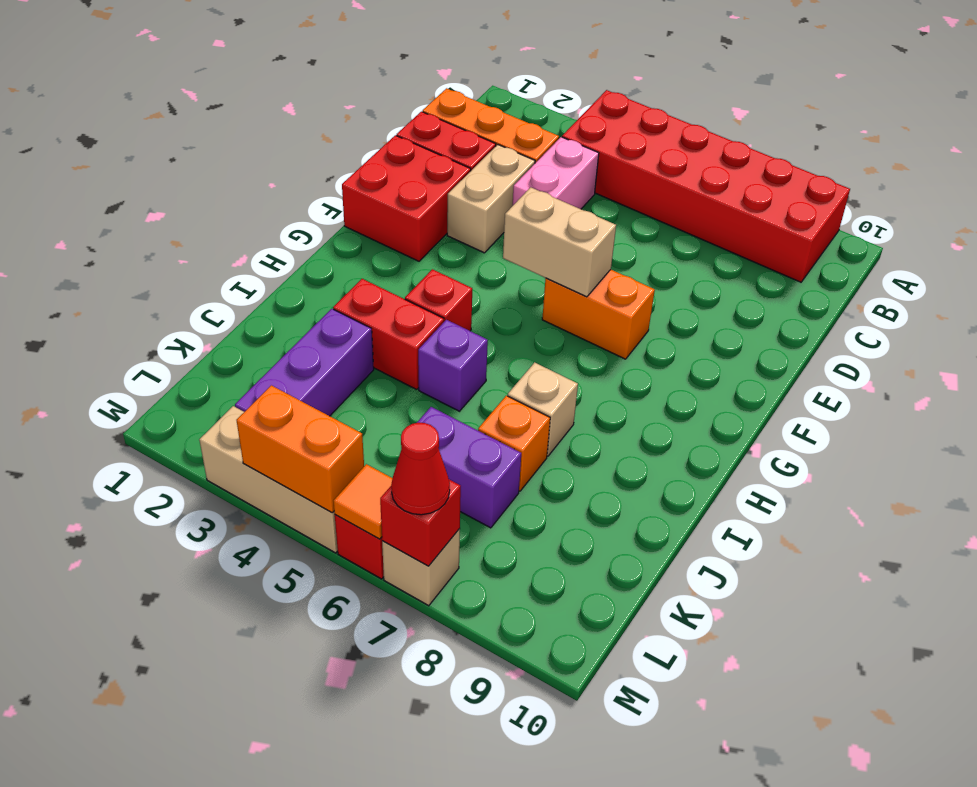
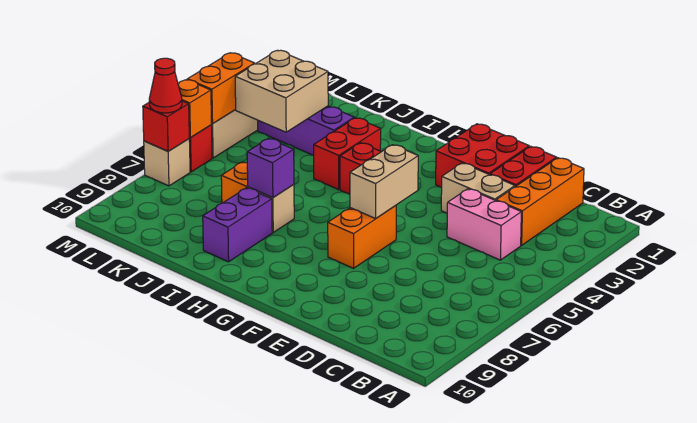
red 2x6 brick [562,90,850,282] -> none
purple 1x1 brick [418,320,488,411] -> purple 1x1 brick moved to [247,138,294,198]
none -> tan 2x2 brick [235,50,328,132]
purple 1x2 brick [401,407,521,528] -> purple 1x2 brick moved to [203,188,272,262]
orange 1x1 tile [334,464,392,539] -> orange 1x1 brick [178,80,212,138]

